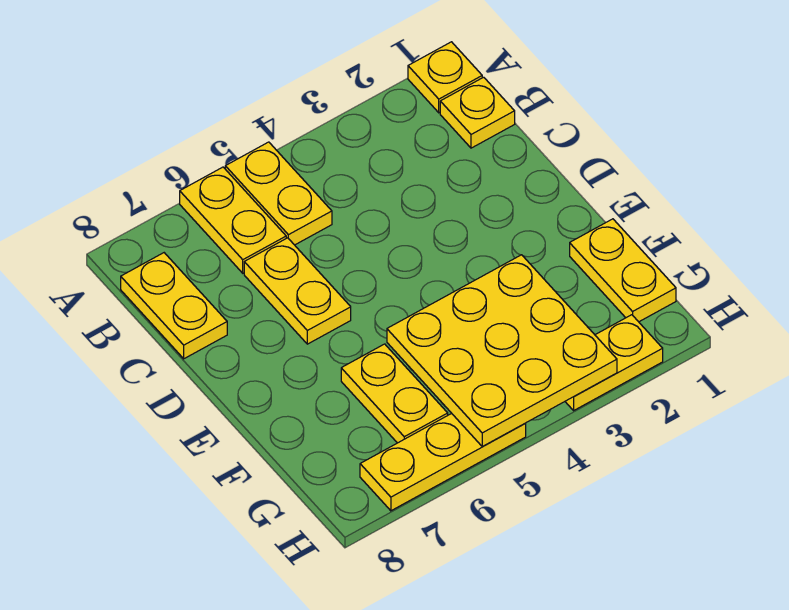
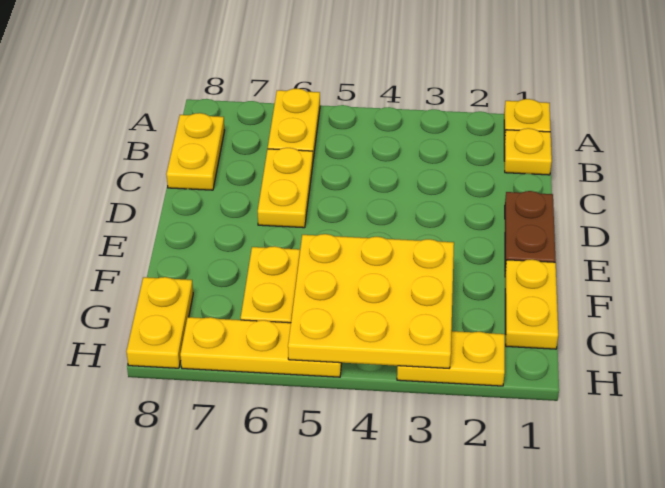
yellow 1x2 plate [225,142,332,245] -> yellow 1x2 plate moved to [126,277,193,368]
none -> brown 1x2 plate [505,191,556,270]

